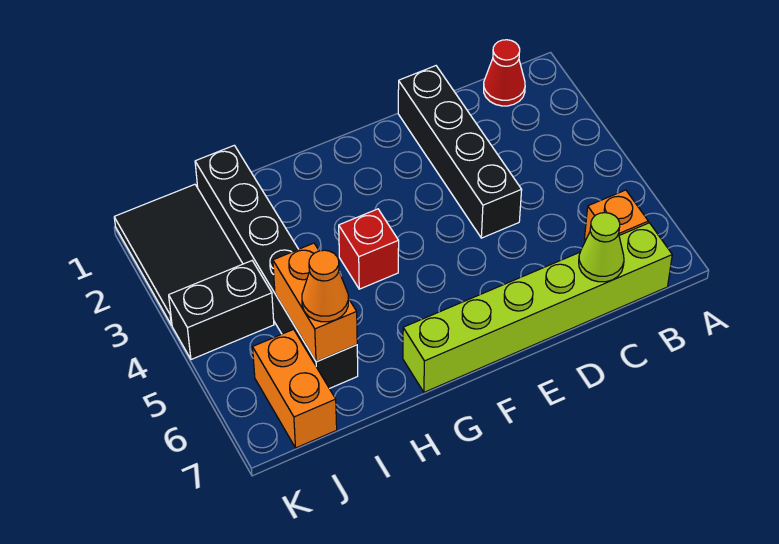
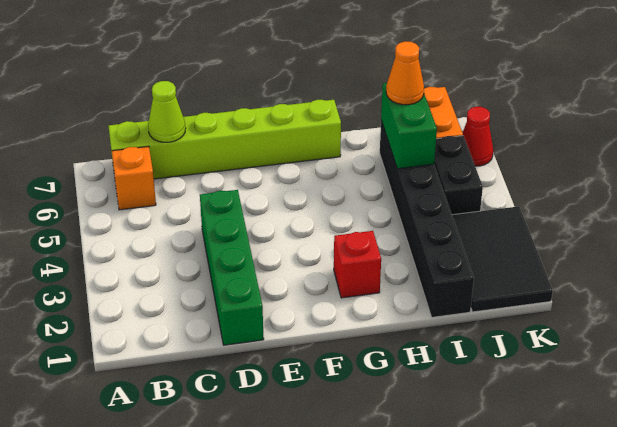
red 1x1 cone [484,40,525,106] -> red 1x1 cone moved to [463,107,493,166]
black 1x4 brick [398,66,522,238] -> green 1x4 brick [200,190,264,345]
red 1x1 brick [339,209,399,289] -> red 1x1 brick moved to [334,231,381,298]
orange 1x2 brick [273,243,357,362] -> green 1x2 brick [381,83,437,169]
black 1x2 brick [169,261,274,359] -> black 1x2 brick turned to [434,136,483,215]

